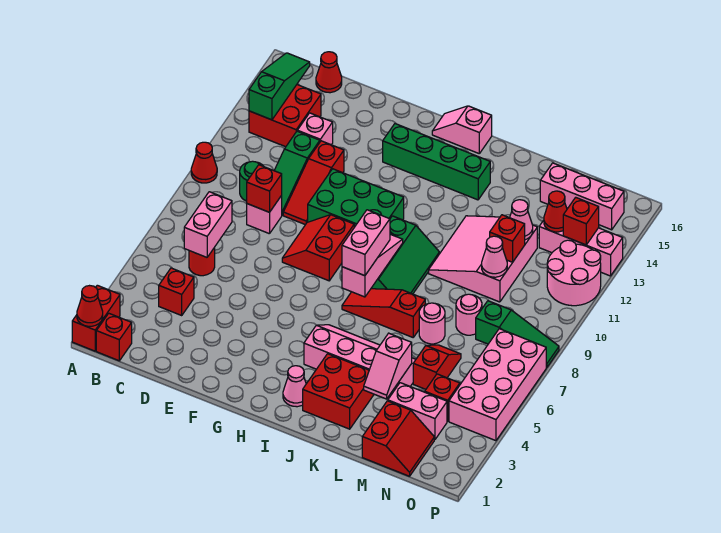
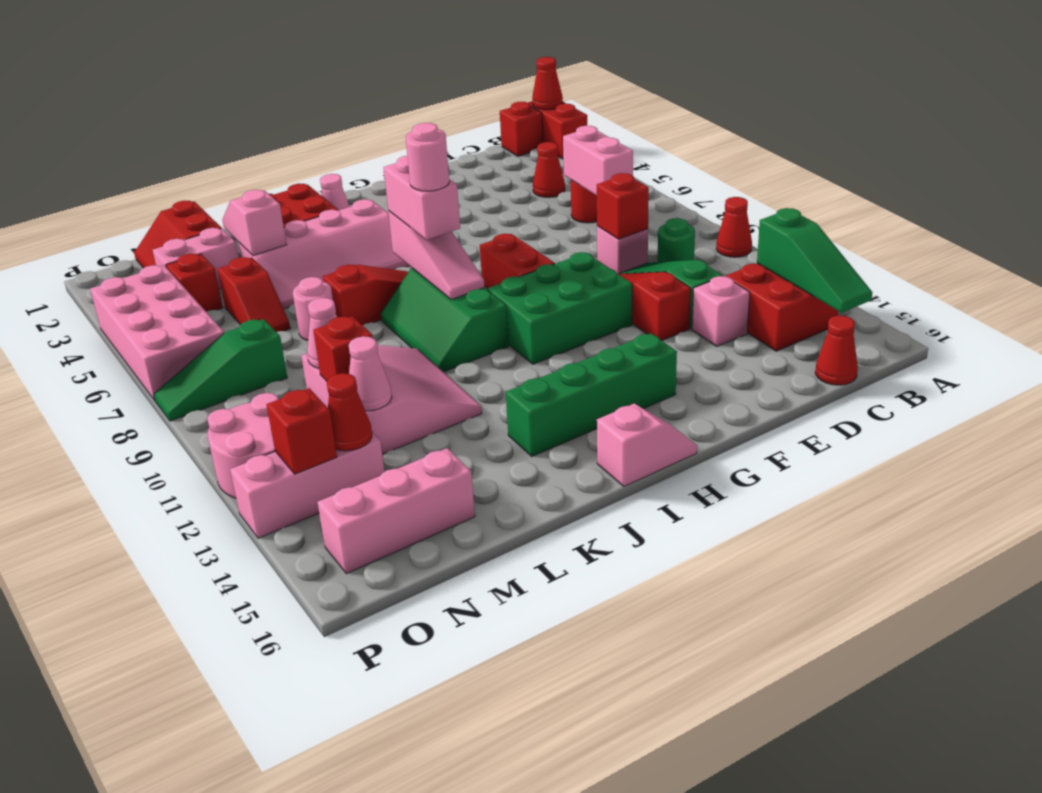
red 1x1 brick [159,268,194,315] -> red 1x1 cone [533,142,565,197]
pink 1x1 round brick [456,294,482,335] -> pink 1x1 round brick moved to [406,123,449,191]

